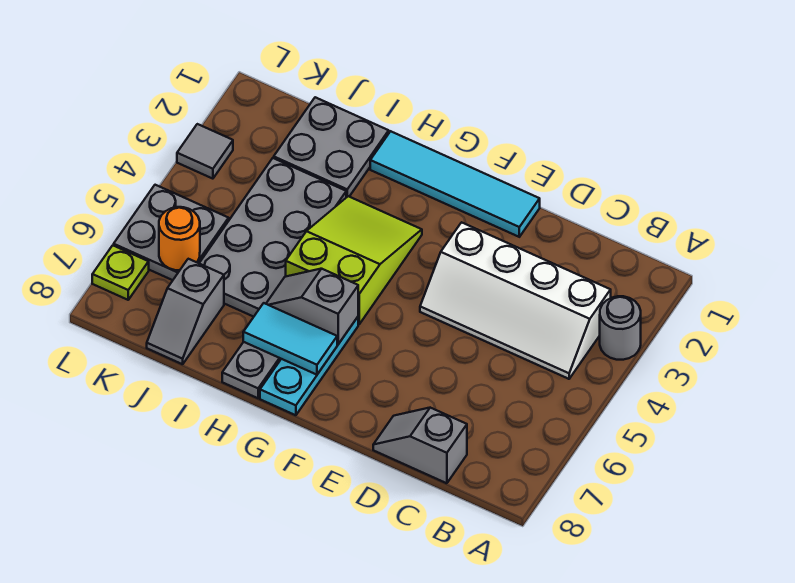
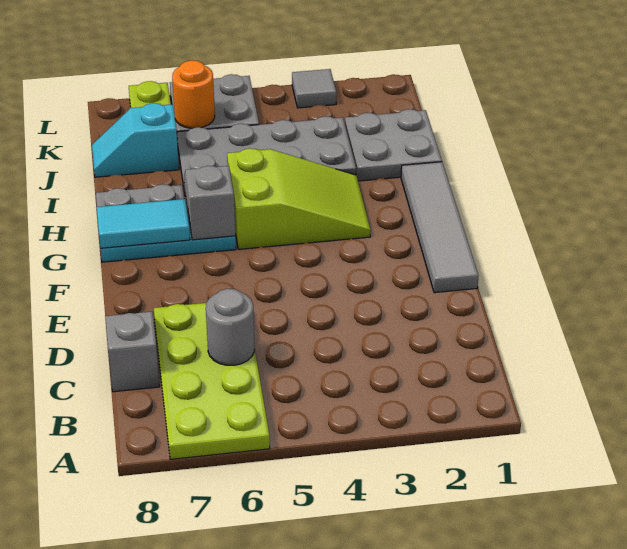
grey 1x1 round brick [600,296,641,360] -> grey 1x1 round brick moved to [206,289,254,365]
none -> lime 2x4 plate [154,303,270,459]
white 2x4 slope [420,222,611,379] -> none
cyan 1x4 tile [370,131,540,237] -> grey 1x4 tile [401,162,479,293]
cyan 1x2 tile [243,303,337,375] -> cyan 1x2 tile turned to [97,199,190,248]
grey 1x2 slope [147,259,224,364] -> cyan 1x2 slope [92,103,179,177]

